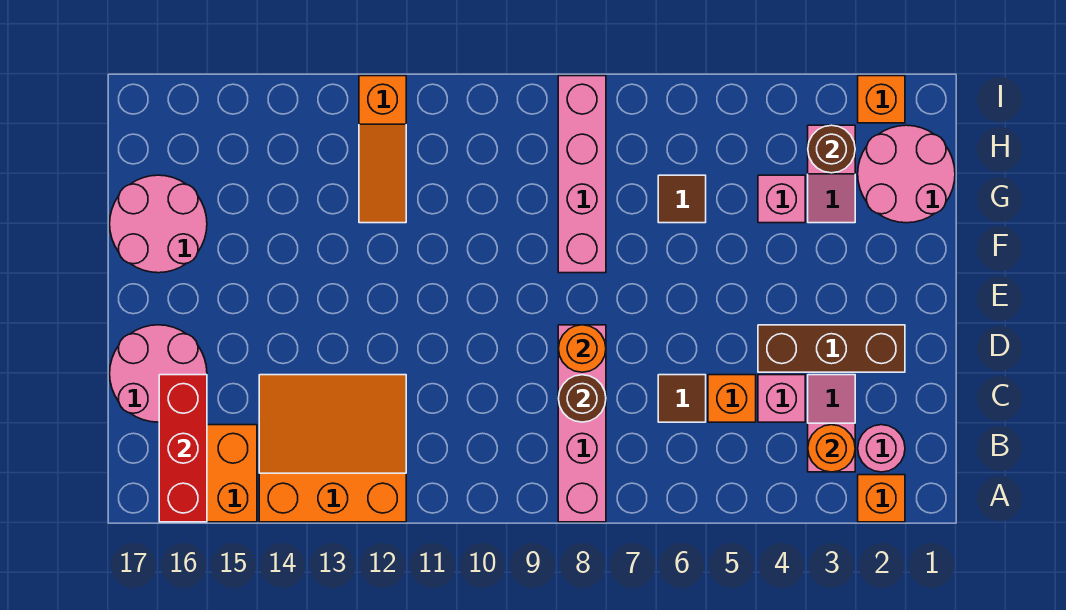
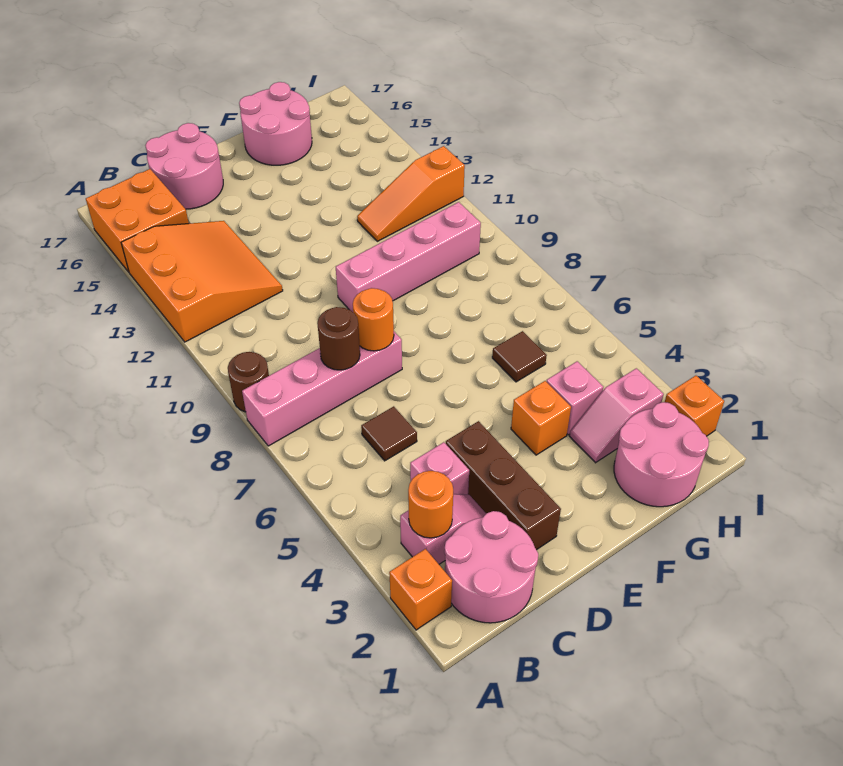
red 1x3 brick [159,375,207,522] -> none
pink 1x1 round brick [858,425,905,472] -> pink 2x2 round brick [444,511,538,623]
orange 1x1 brick [708,375,756,422] -> orange 1x1 brick moved to [511,381,571,455]
pink 1x4 brick [558,76,606,273] -> pink 1x4 brick moved to [336,202,481,312]
brown 1x1 round brick [808,125,855,173] -> brown 1x1 round brick moved to [228,352,269,412]

